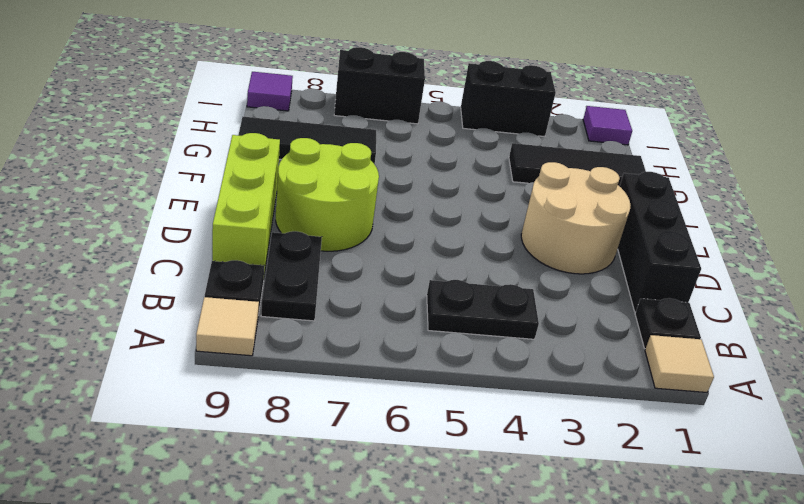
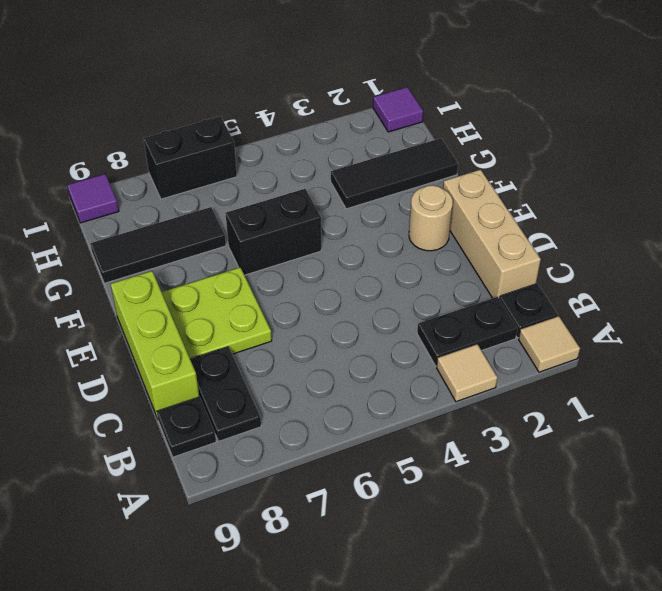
tan 1x1 tile [196,297,259,356] -> tan 1x1 tile moved to [437,344,497,402]
black 1x2 plate [427,280,539,339] -> black 1x2 plate moved to [417,297,517,366]
black 1x3 brick [618,172,701,312] -> tan 1x3 brick [443,170,541,298]
tan 2x2 round brick [521,162,631,274] -> tan 1x1 round brick [409,185,453,251]
lime 2x2 round brick [276,138,379,251] -> lime 2x2 plate [162,267,272,359]
black 1x2 brick [461,61,556,137] -> black 1x2 brick moved to [225,189,321,275]

